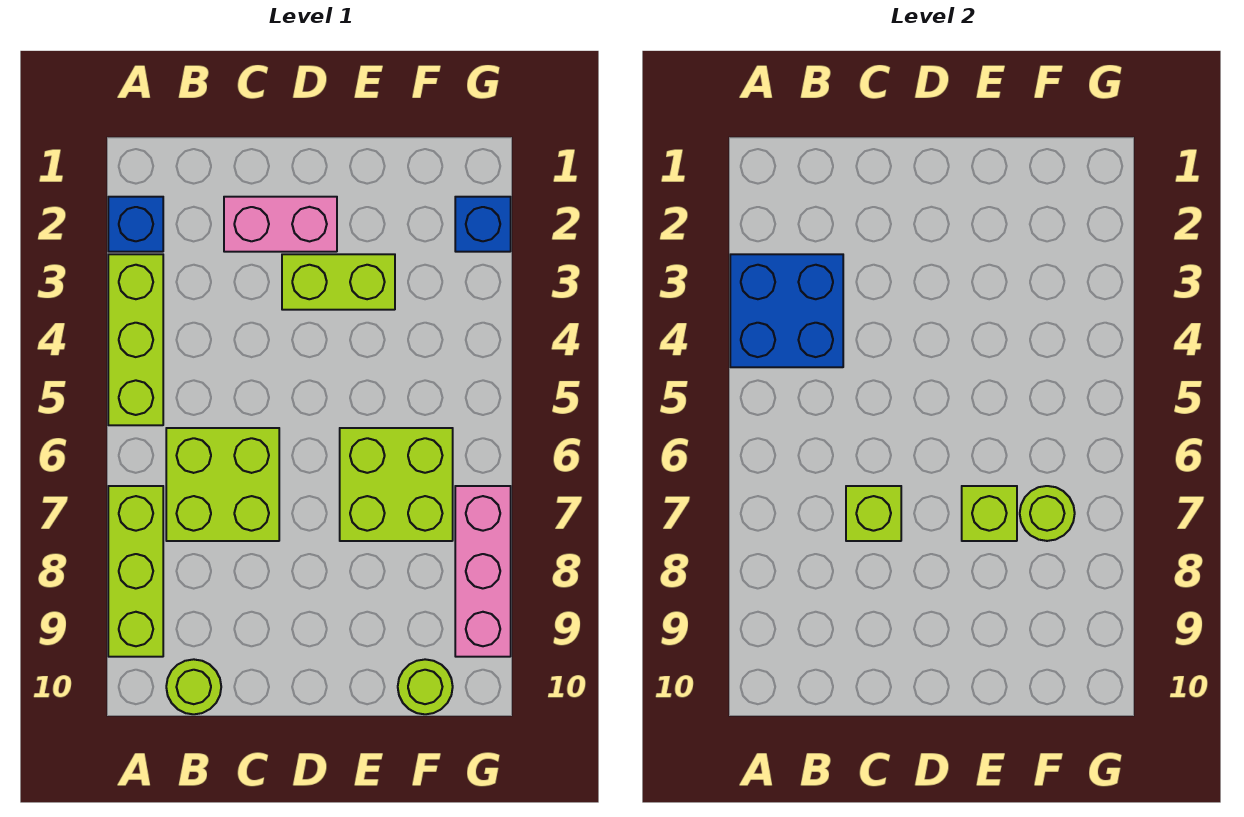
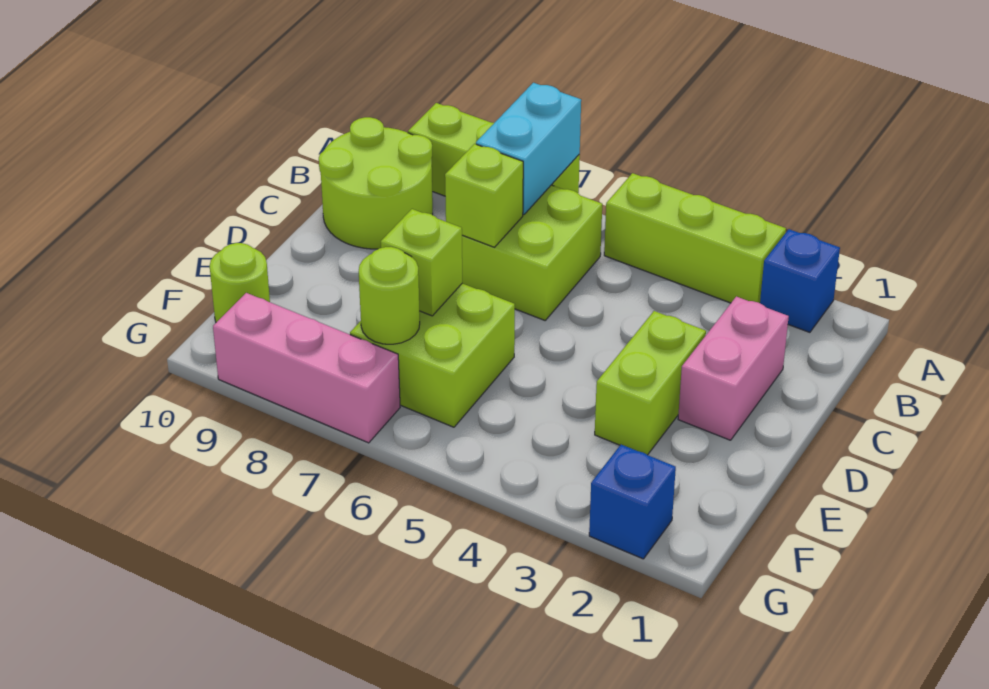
blue 2x2 brick [730,254,843,367] -> none
none -> cyan 1x2 brick [476,83,581,215]
lime 1x1 round brick [166,659,221,714] -> lime 2x2 round brick [319,117,433,249]

